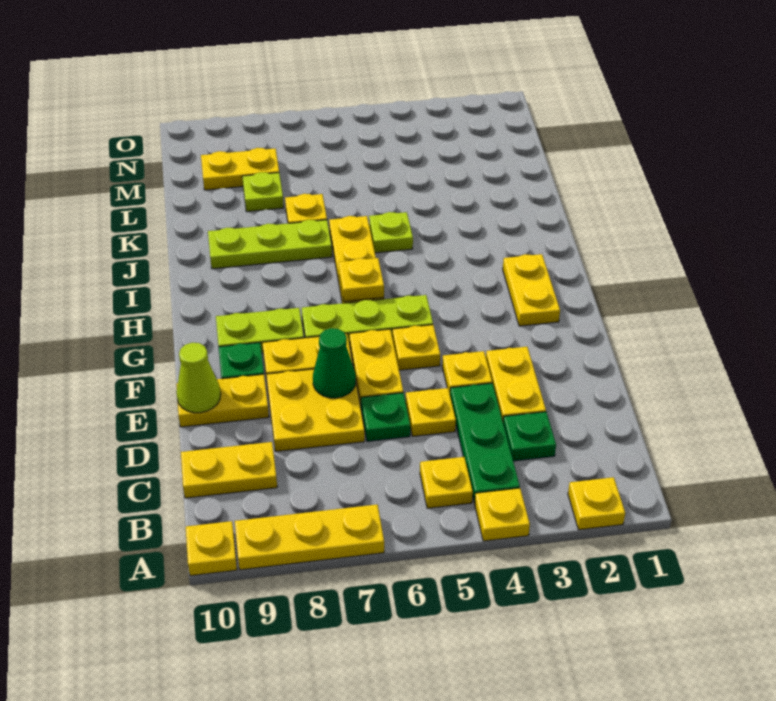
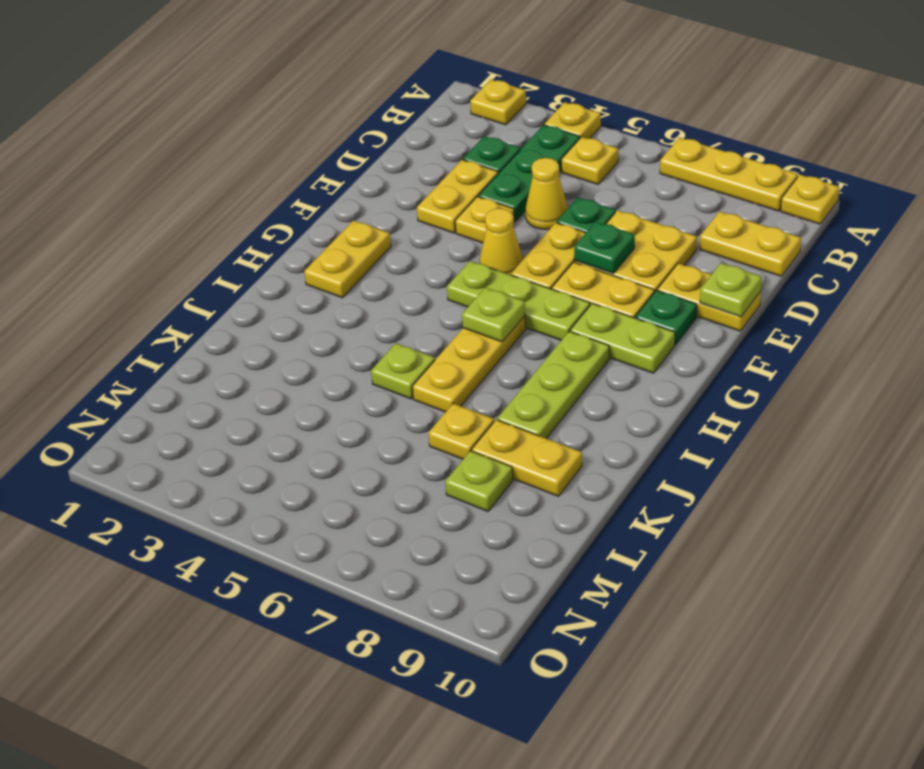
yellow 1x1 plate [406,388,456,436] -> yellow 1x1 cone [525,158,568,229]
green 1x1 cone [313,328,356,398] -> green 1x1 plate [574,222,635,273]
lime 1x1 cone [176,343,221,413] -> lime 1x1 plate [700,263,762,317]
yellow 1x1 plate [393,325,440,370] -> yellow 1x1 cone [480,208,523,275]
yellow 1x1 plate [339,258,384,301] -> lime 1x1 plate [462,287,525,342]
lime 1x3 plate [208,220,332,269] -> lime 1x3 plate turned to [497,331,610,439]
yellow 1x2 plate [201,148,279,190] -> yellow 1x2 plate moved to [472,420,582,496]

